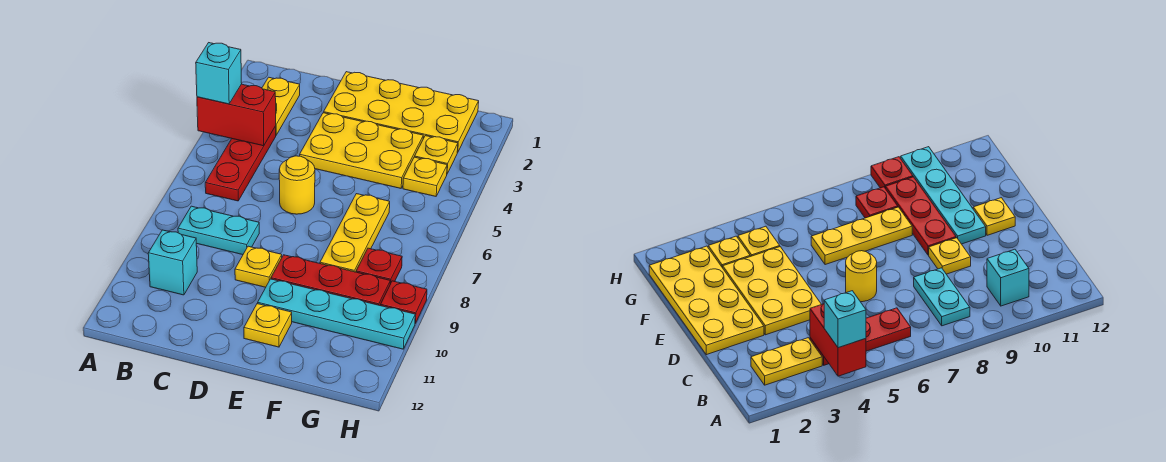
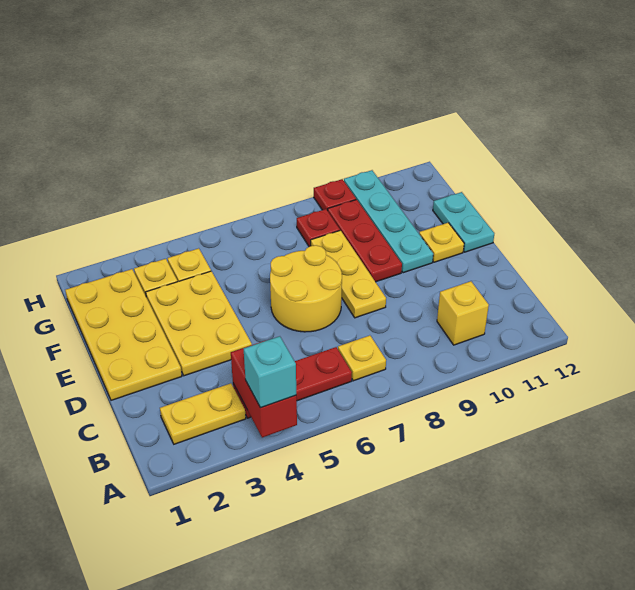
cyan 1x2 plate [178,206,259,255] -> cyan 1x2 plate moved to [433,192,494,252]
cyan 1x1 brick [148,230,197,295] -> yellow 1x1 brick [437,281,489,345]
yellow 1x1 round brick [279,156,315,214] -> yellow 2x2 round brick [270,245,342,332]
yellow 1x1 plate [235,246,282,287] -> yellow 1x1 plate moved to [338,335,386,381]
yellow 1x3 plate [320,194,390,272] -> yellow 1x3 plate turned to [311,230,386,318]

